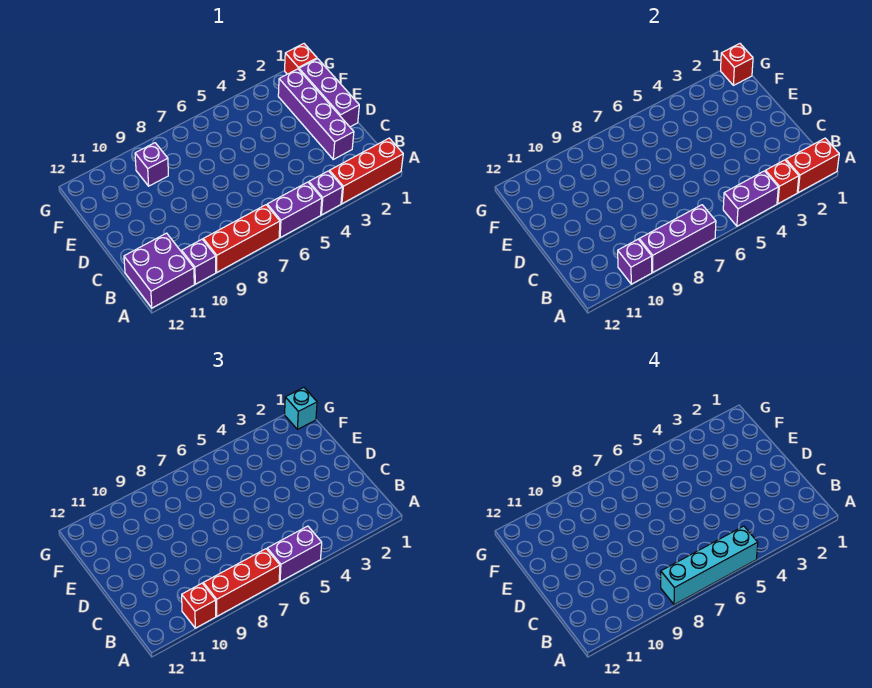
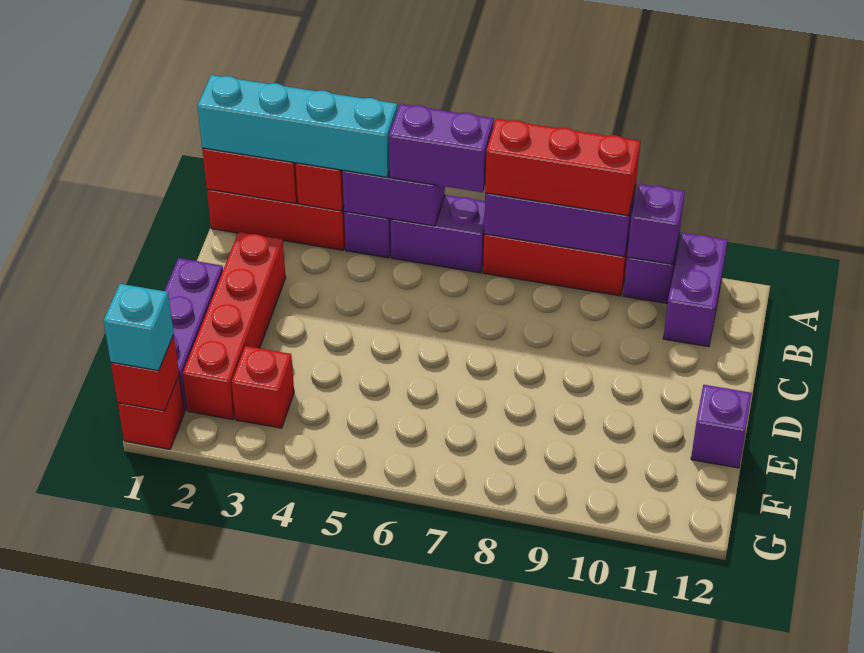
cyan 1x4 brick [661,526,758,605] -> cyan 1x4 brick moved to [198,75,397,177]
red 1x1 brick [182,583,216,628] -> red 1x1 brick moved to [232,346,294,428]
purple 2x2 brick [124,233,194,308] -> purple 1x2 brick [663,233,727,347]
purple 1x4 brick [278,69,354,159] -> red 1x4 brick [183,232,286,420]
purple 1x1 brick [135,143,168,186] -> purple 1x1 brick moved to [691,385,752,468]

